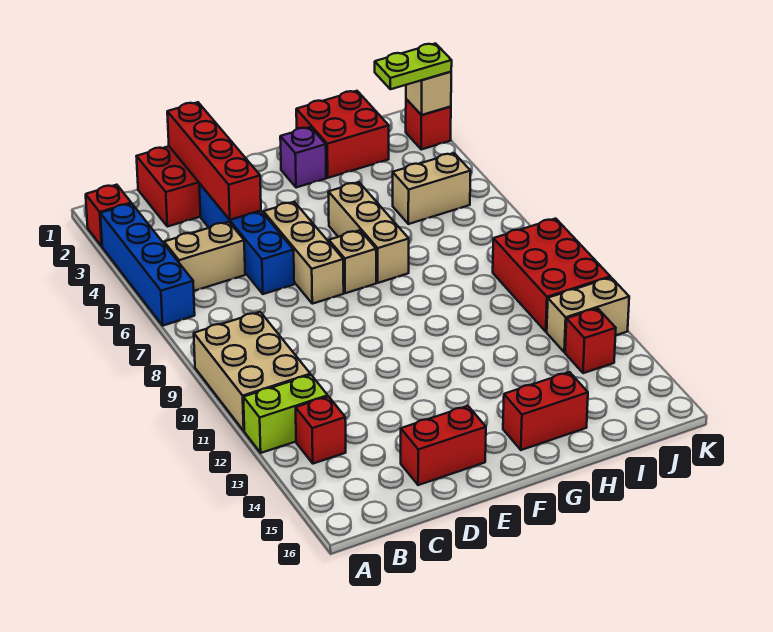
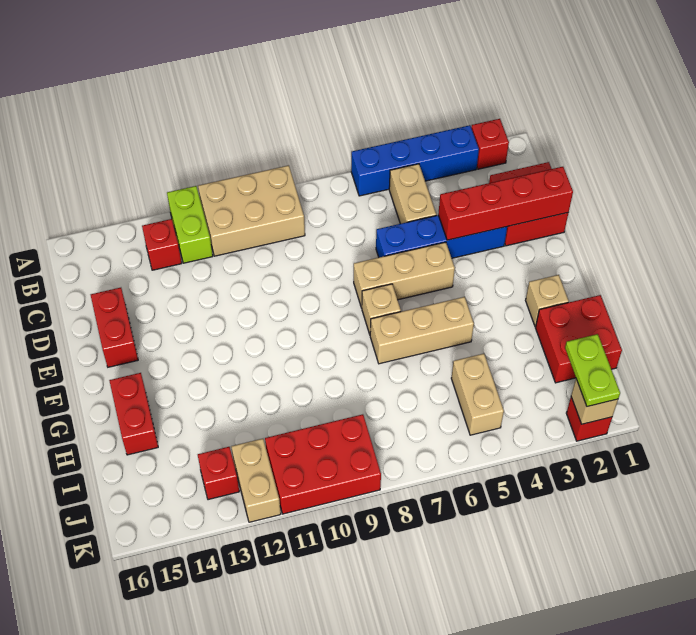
purple 1x1 brick [280,127,326,188] -> tan 1x1 brick [526,275,569,327]

